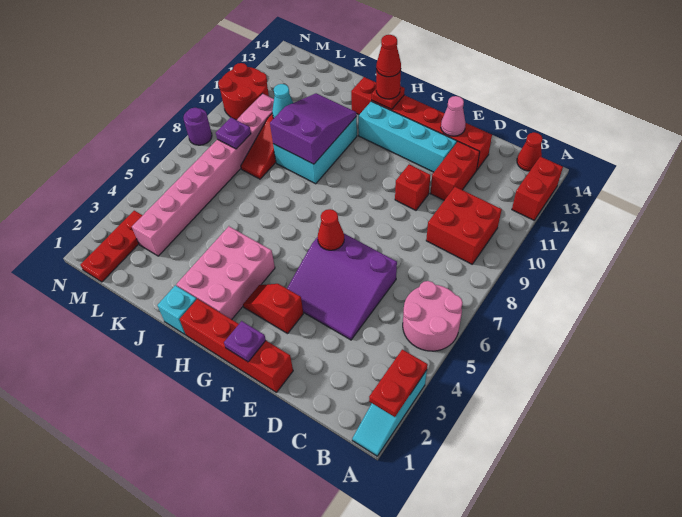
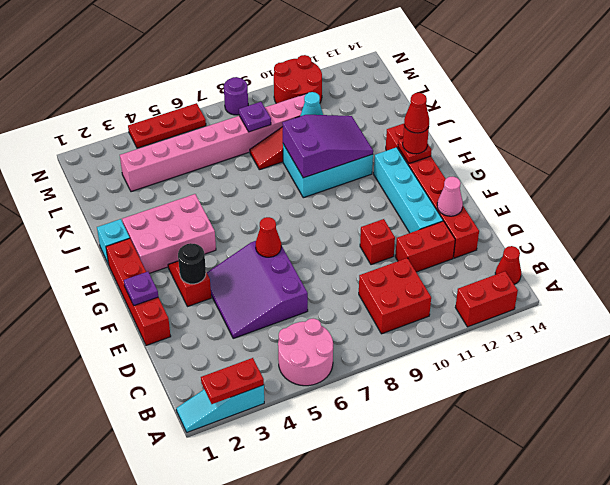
none -> black 1x1 round brick [178,243,206,284]
red 1x3 plate [80,211,143,282] -> red 1x3 plate moved to [128,103,206,148]

